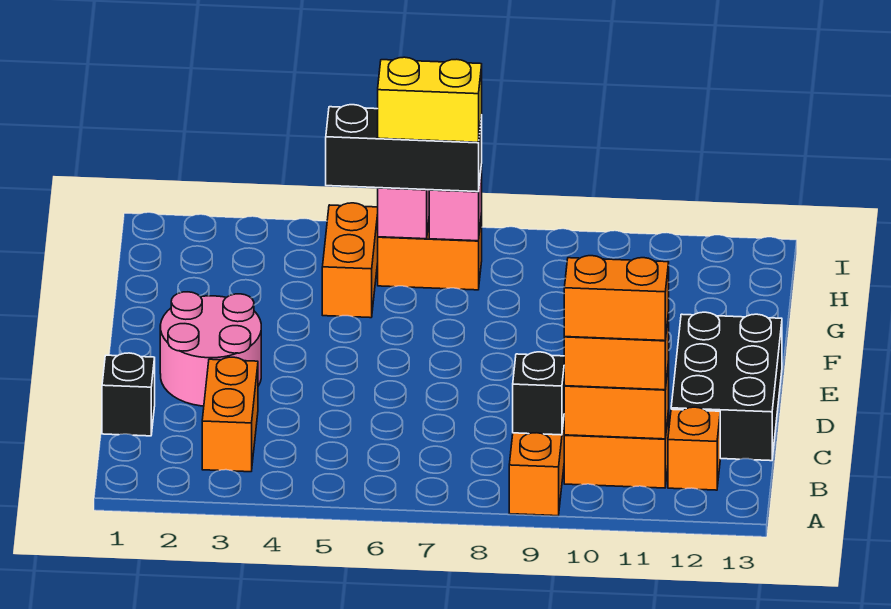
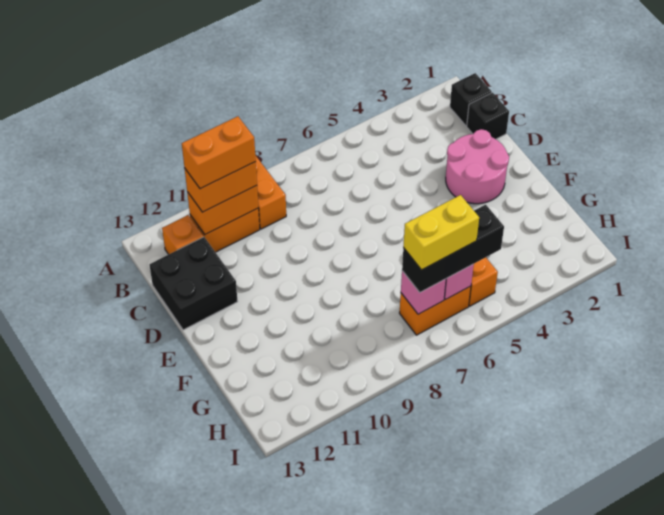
orange 1x2 brick [202,357,258,472] -> none
black 1x1 brick [513,352,564,435] -> black 1x1 brick moved to [450,73,492,126]
black 2x3 brick [671,312,782,461] -> black 2x2 brick [149,237,238,330]

